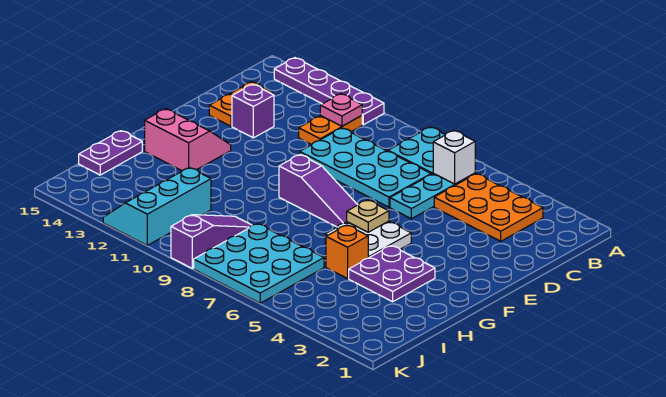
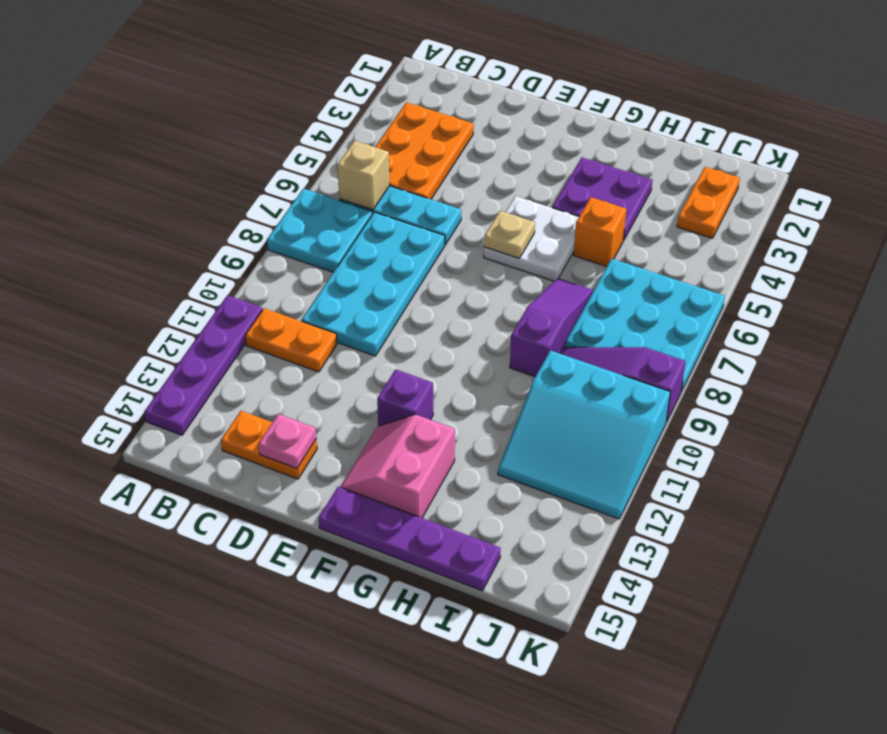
white 1x1 brick [433,131,475,184] -> tan 1x1 brick [337,141,390,210]
pink 1x1 plate [320,94,362,126] -> pink 1x1 plate moved to [258,414,316,469]
purple 1x1 brick [232,84,274,138] -> purple 1x1 brick moved to [377,369,433,426]
purple 1x3 slope [279,155,357,227] -> purple 1x3 slope moved to [510,278,594,377]
purple 1x2 plate [79,131,142,175] -> purple 1x4 plate [319,487,501,591]
cyan 2x3 slope [103,168,211,245] -> cyan 3x3 slope [498,350,670,519]
none -> orange 1x2 plate [677,167,740,238]

